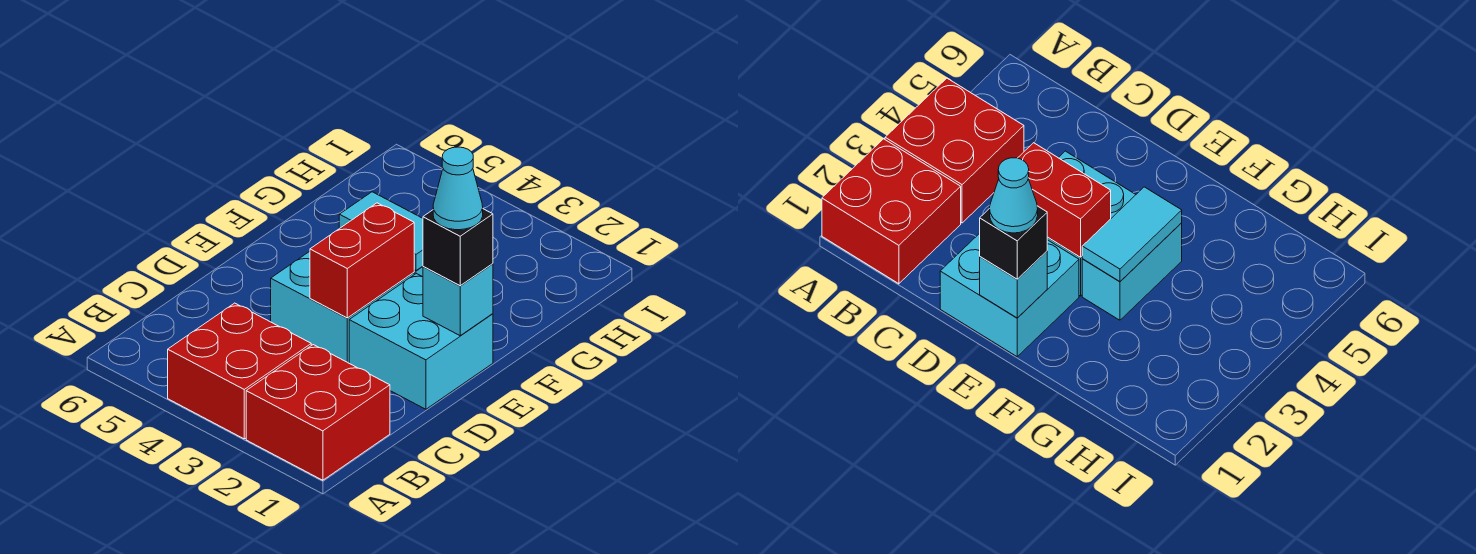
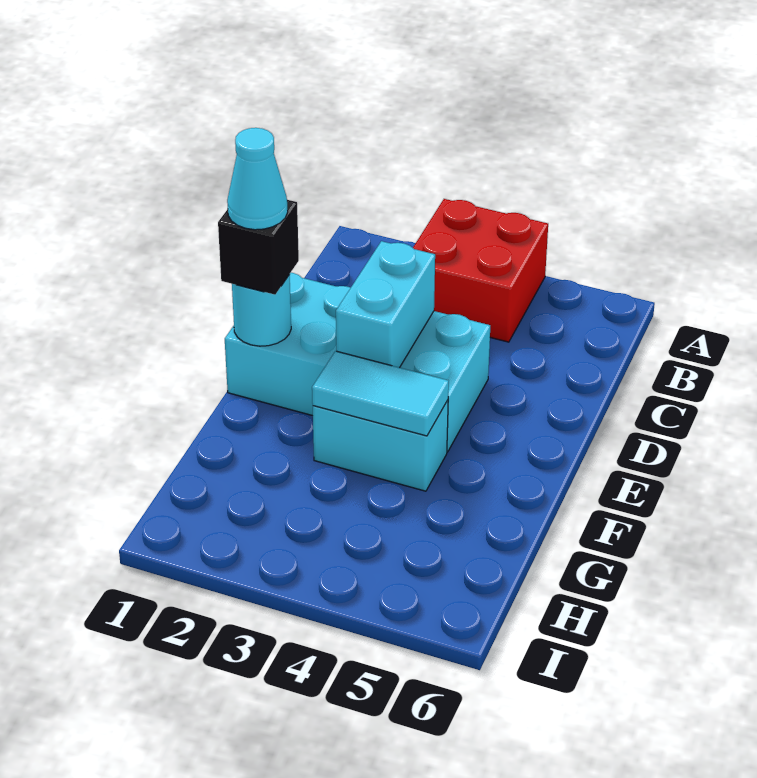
red 2x2 brick [246,345,390,480] -> none
red 1x2 brick [310,203,414,318] -> cyan 1x2 brick [336,241,435,368]
cyan 1x1 brick [423,264,493,335] -> cyan 1x1 round brick [232,274,291,346]

